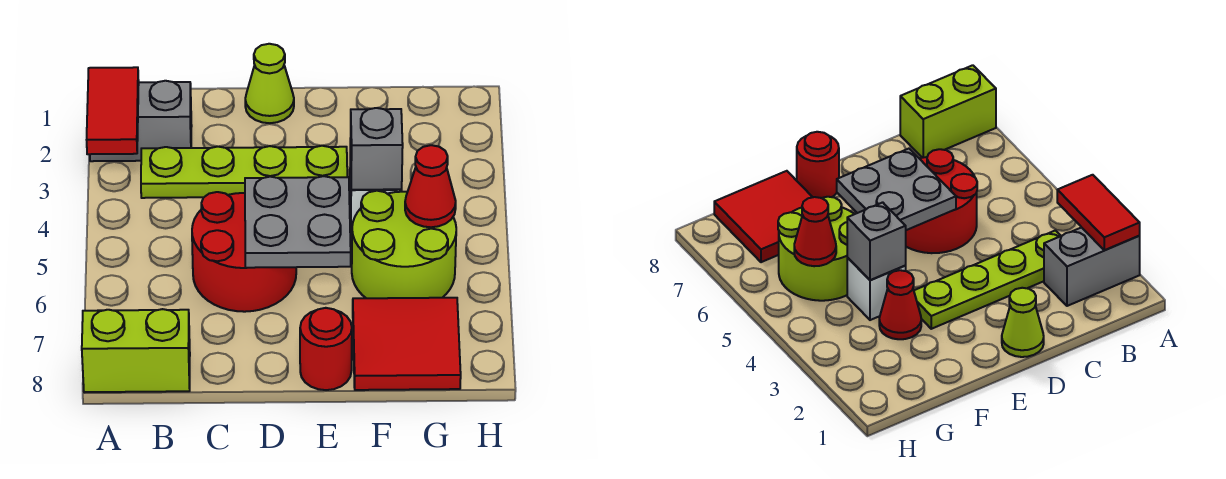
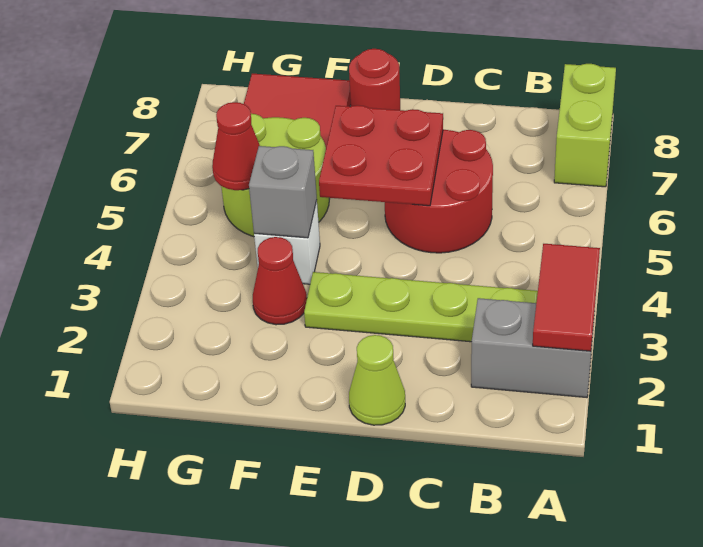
lime 1x2 brick [82,309,190,392] -> lime 1x2 brick turned to [554,64,616,187]
grey 2x2 plate [245,176,351,268] -> red 2x2 plate [319,105,443,206]

